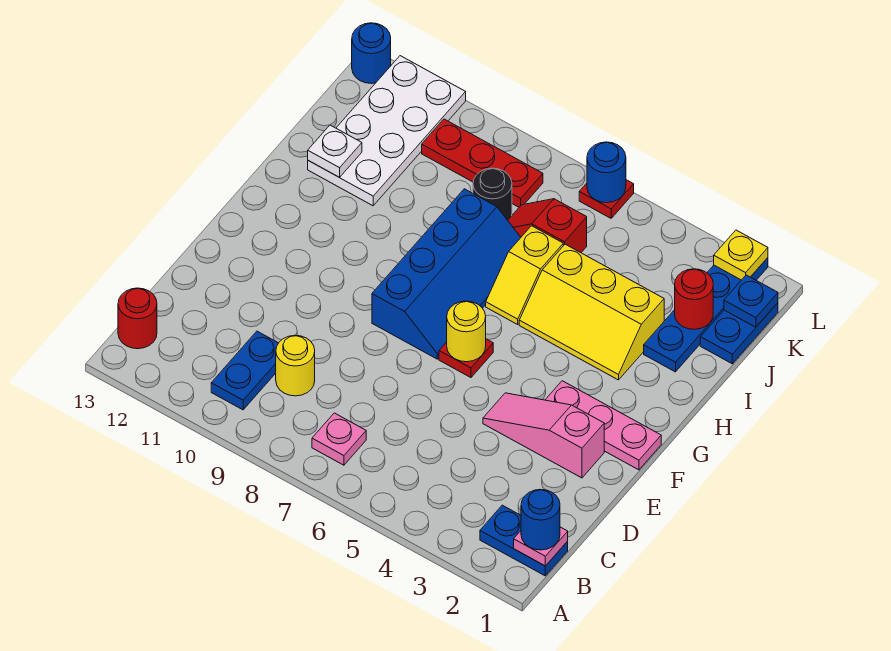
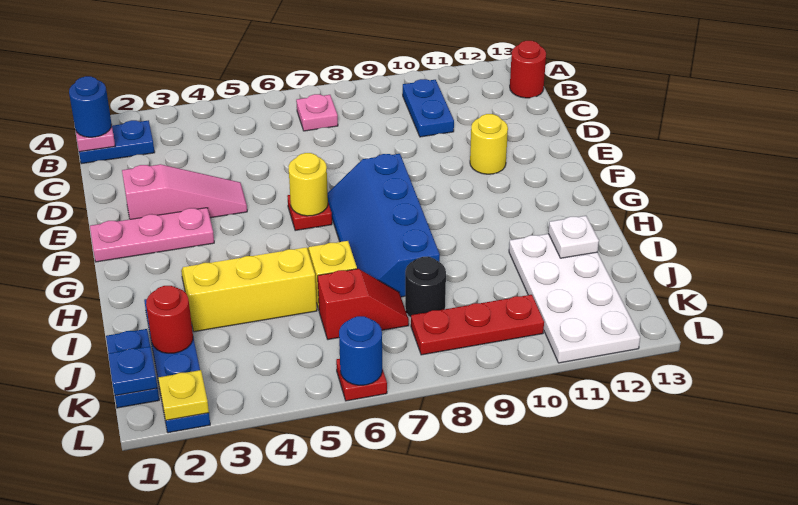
yellow 1x1 round brick [276,335,315,396] -> yellow 1x1 round brick moved to [470,114,508,174]
blue 1x1 round brick [352,23,391,84] -> none

